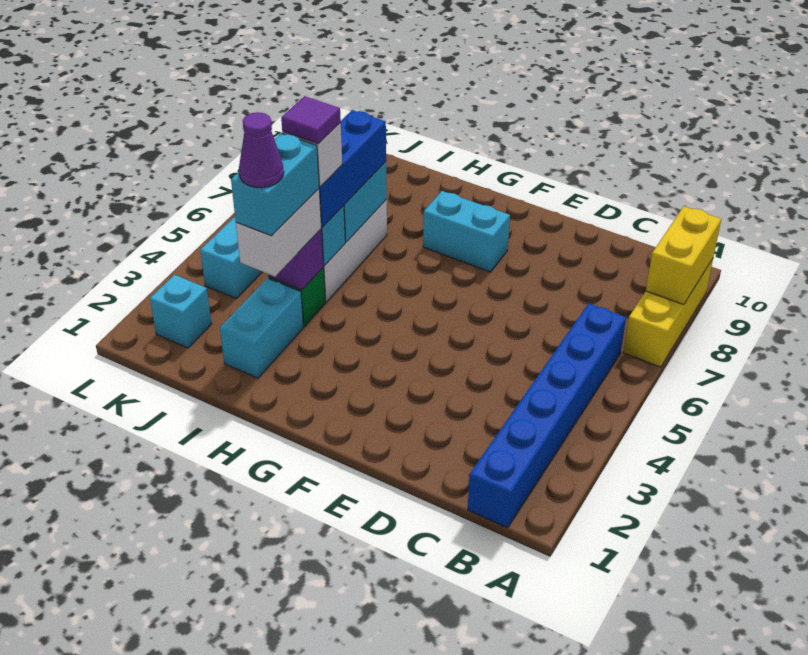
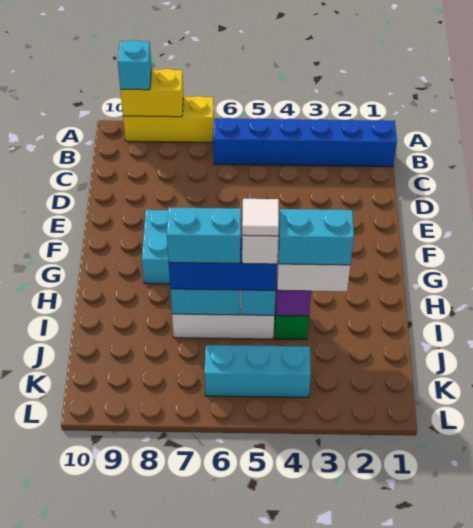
cyan 1x2 brick [220,278,303,378] -> cyan 1x2 brick moved to [167,207,241,263]
purple 1x1 cone [239,112,284,188] -> none
purple 1x1 tile [281,96,341,144] -> white 1x1 tile [242,199,279,236]
cyan 1x1 brick [150,275,212,348] -> cyan 1x1 brick moved to [118,40,152,90]

